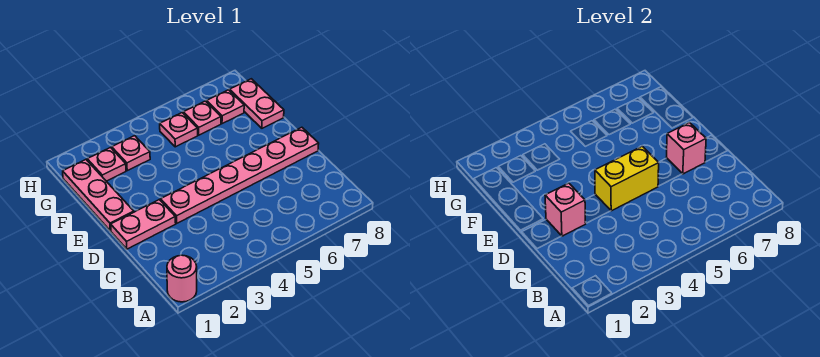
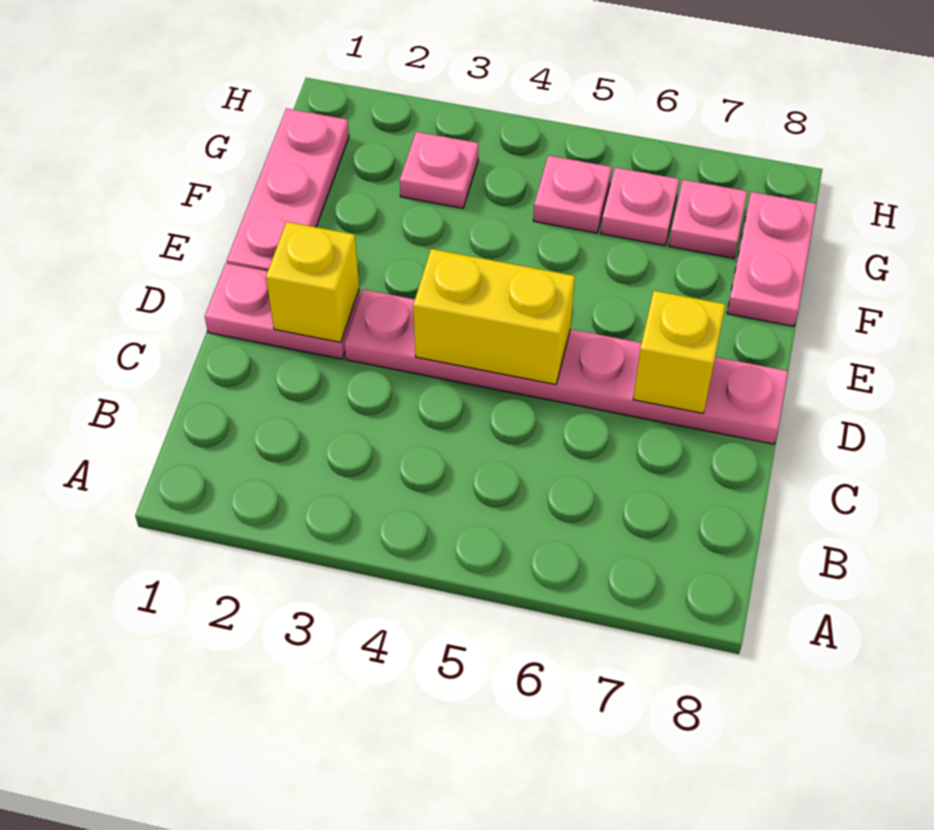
pink 1x1 round brick [167,255,197,302] -> none
pink 1x1 brick [545,183,586,236] -> yellow 1x1 brick [266,222,359,342]
pink 1x1 brick [666,122,706,174] -> yellow 1x1 brick [633,291,726,413]
pink 1x1 plate [87,148,126,181] -> none

